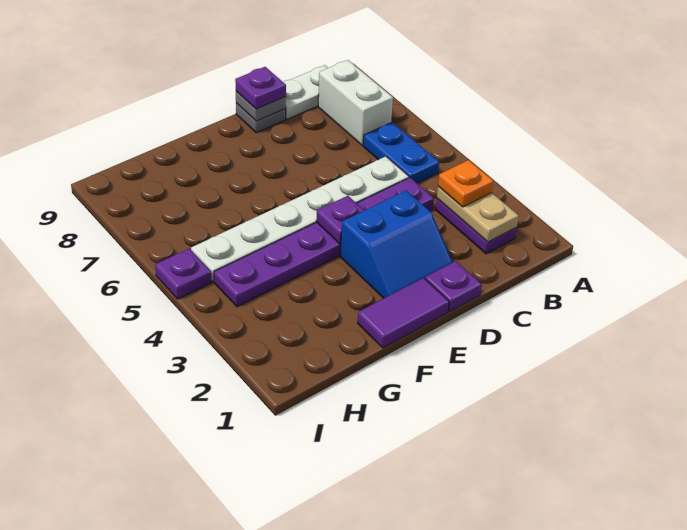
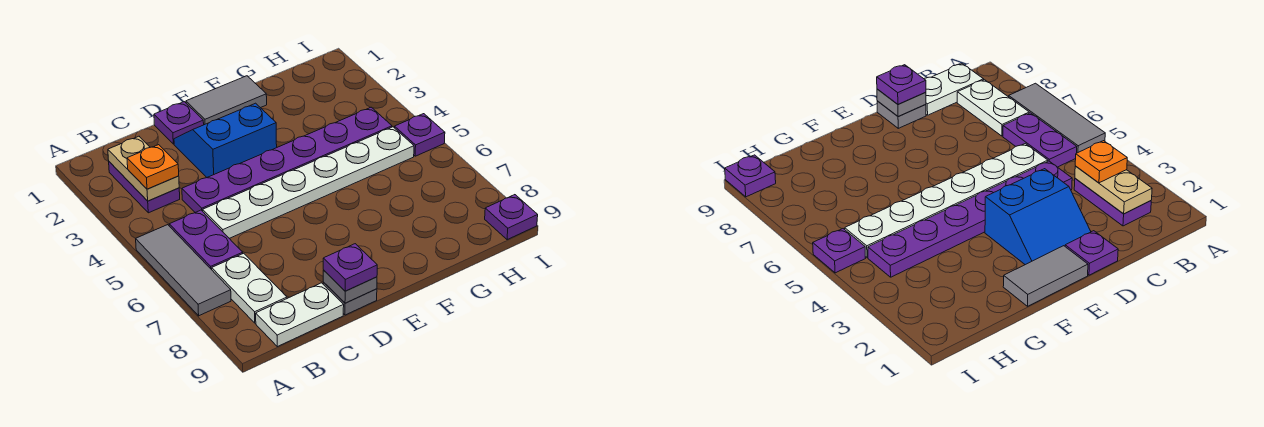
none -> grey 1x3 tile [136,225,231,316]
blue 1x2 plate [363,122,439,183] -> purple 1x2 plate [169,210,243,270]
white 1x2 brick [318,60,393,145] -> white 1x2 plate [212,253,287,323]
purple 1x2 tile [358,278,449,348] -> grey 1x2 tile [186,76,267,125]
purple 1x1 plate [316,196,364,244] -> purple 1x1 plate moved to [485,195,538,240]

